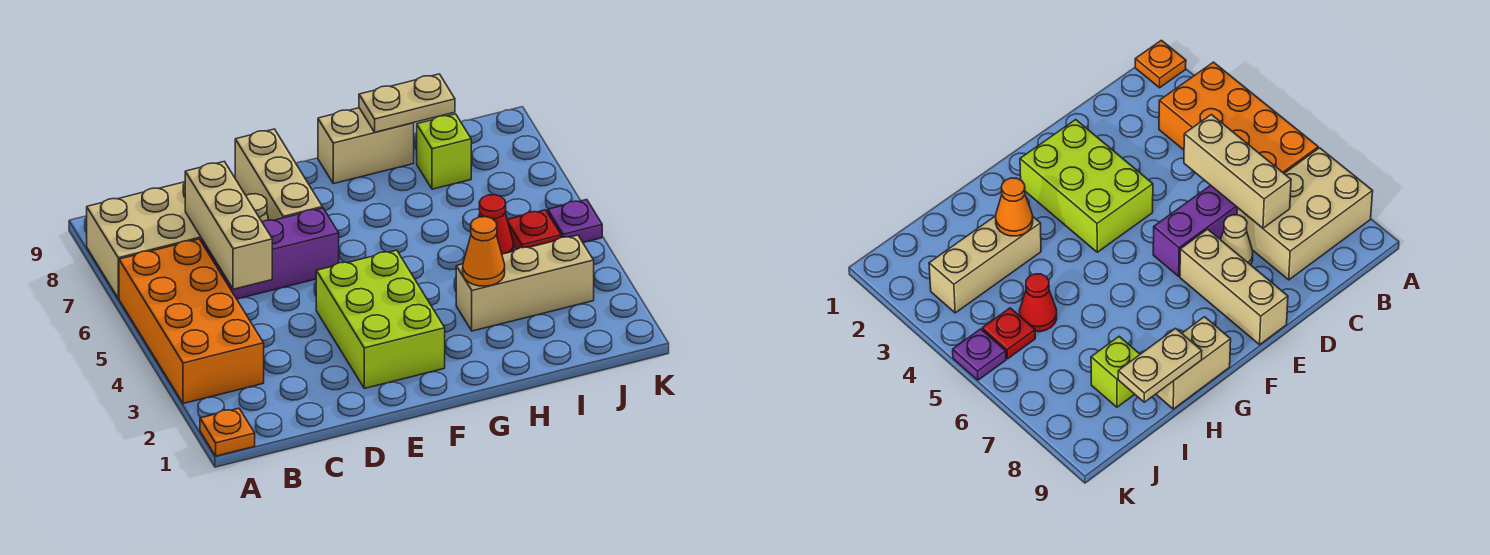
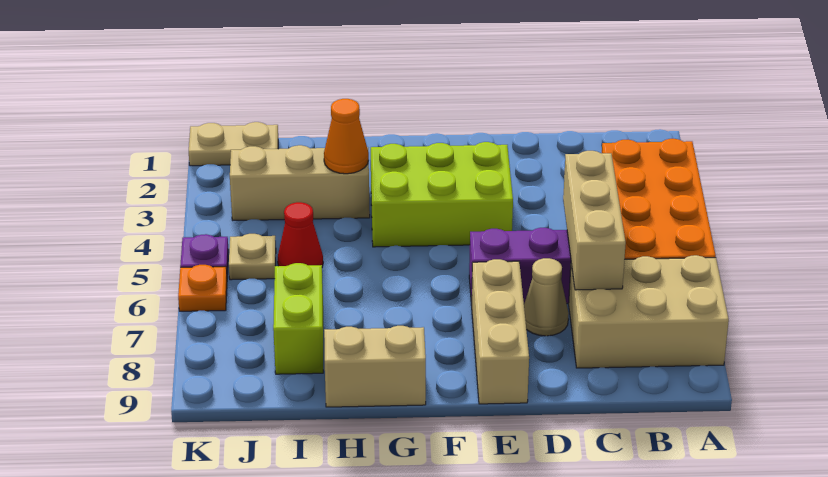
orange 1x1 plate [200,408,255,456] -> orange 1x1 plate moved to [178,265,227,311]
lime 2x3 brick [316,250,445,388] -> lime 2x3 brick turned to [371,142,513,247]
tan 1x2 plate [359,74,455,132] -> tan 1x2 plate moved to [189,122,278,166]
lime 1x1 brick [417,114,471,189] -> lime 1x2 brick [273,263,323,374]
red 1x1 plate [507,210,561,249] -> tan 1x1 plate [229,234,276,280]

